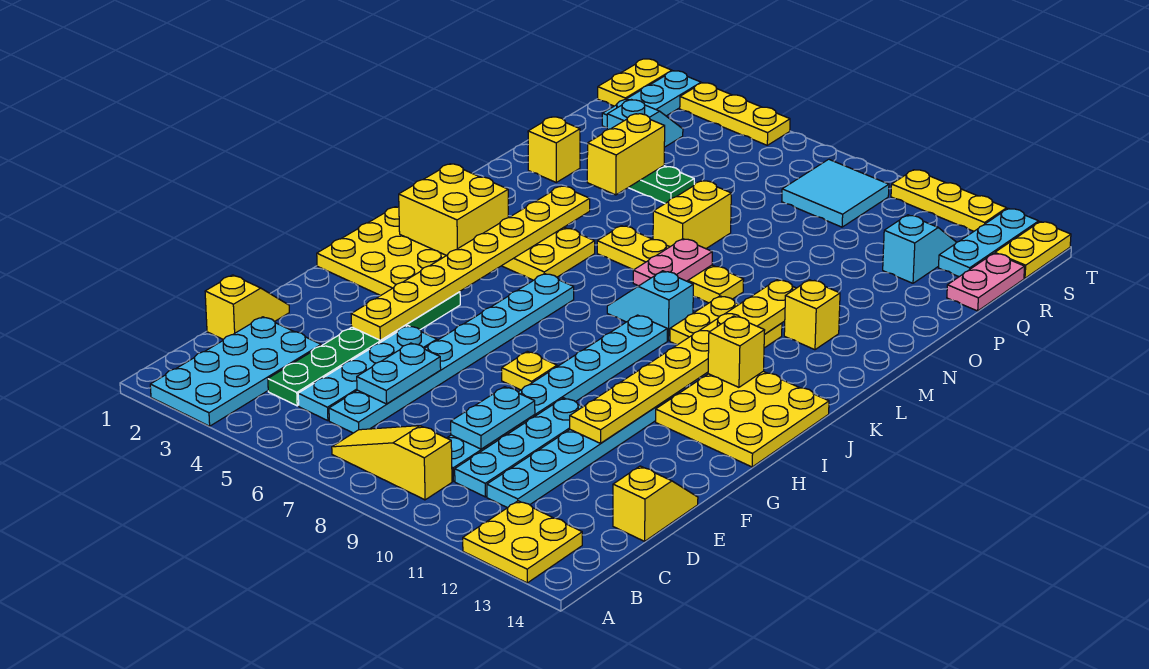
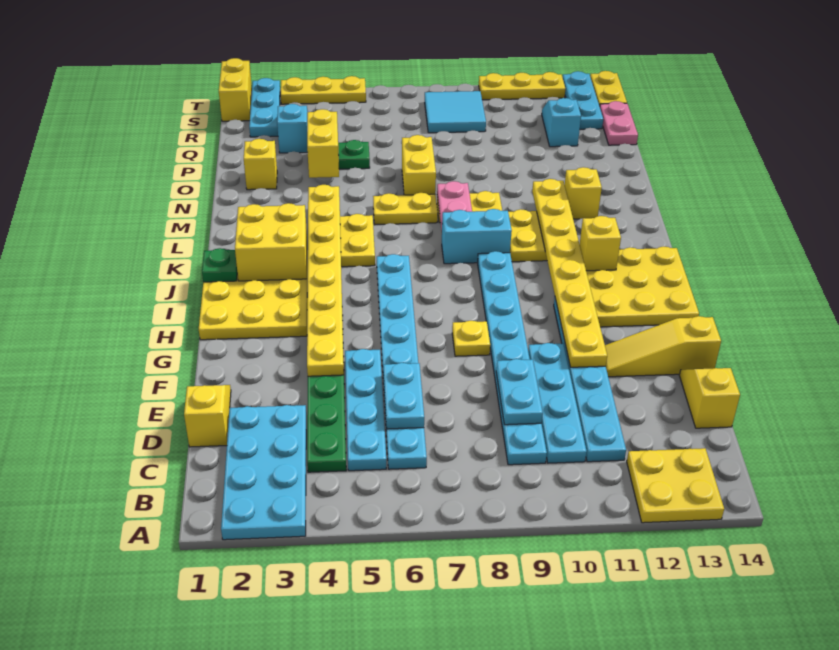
yellow 1x3 slope [332,426,452,500] -> yellow 1x3 slope moved to [605,316,721,377]
none -> green 1x1 plate [202,248,237,282]
cyan 1x2 slope [607,271,694,341] -> cyan 1x2 brick [442,209,512,264]
yellow 1x2 plate [598,59,672,106] -> yellow 1x2 brick [219,58,252,121]

